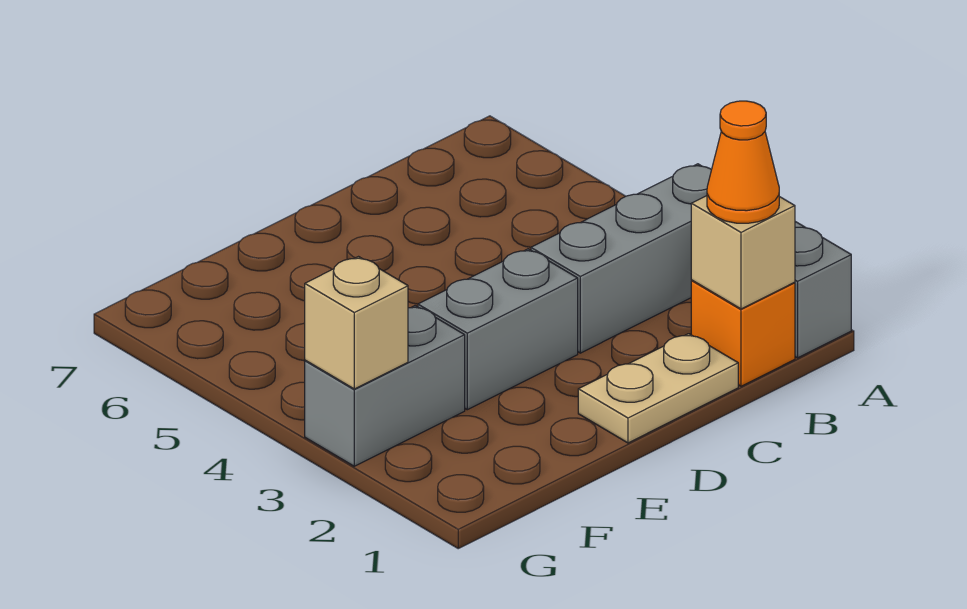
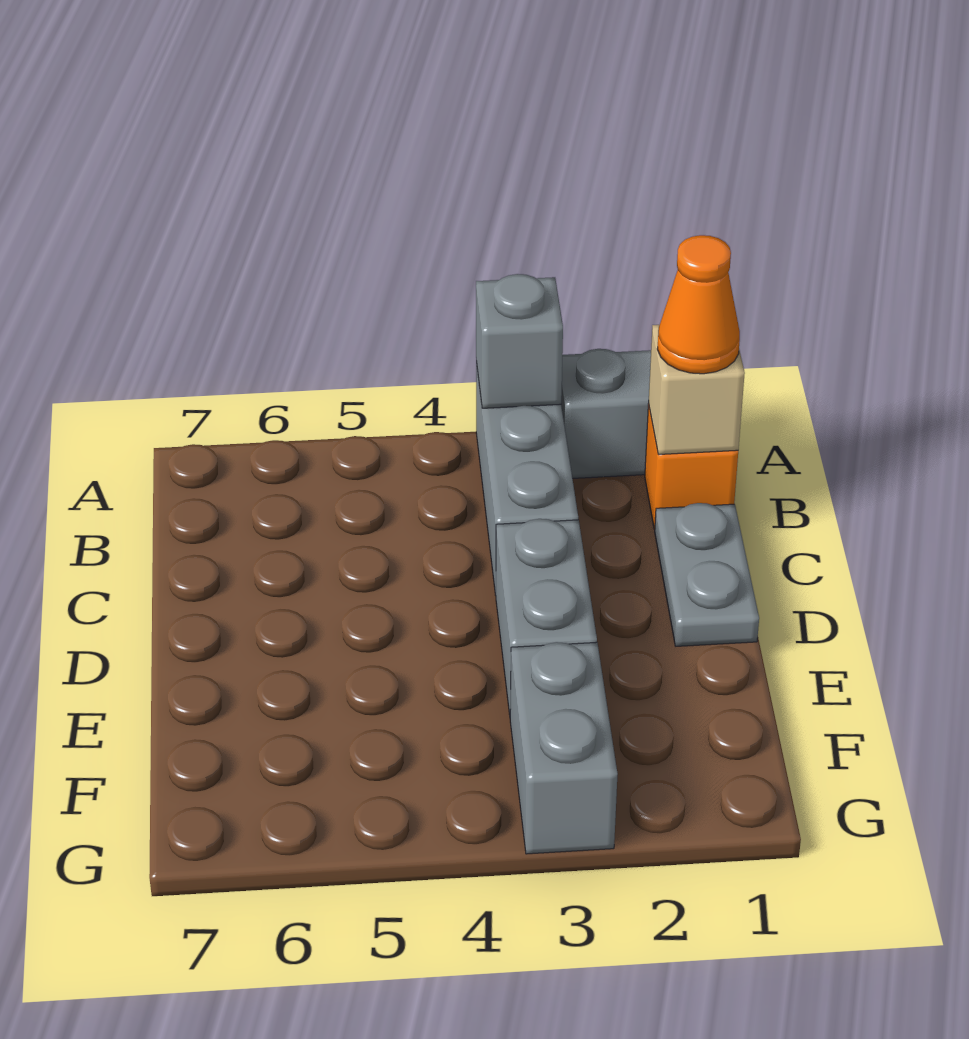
none -> grey 1x1 brick [476,274,563,408]
tan 1x2 plate [578,334,738,443] -> grey 1x2 plate [655,503,759,646]
tan 1x1 brick [305,257,408,389] -> none

